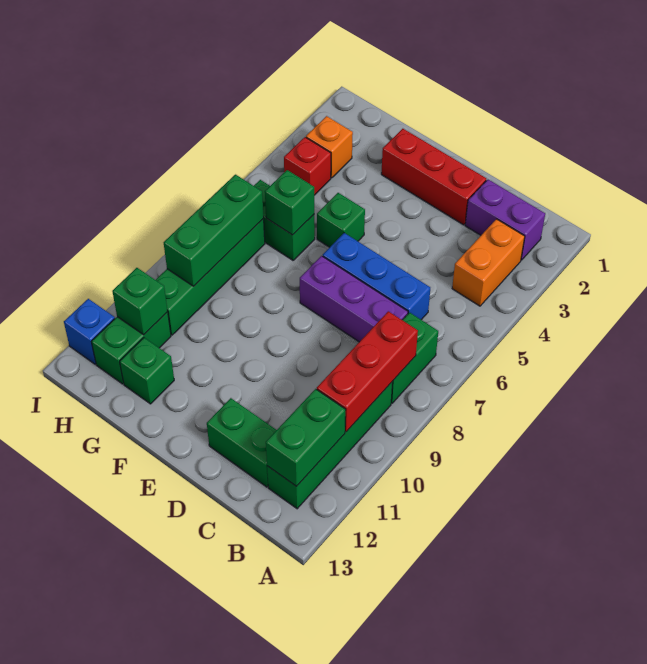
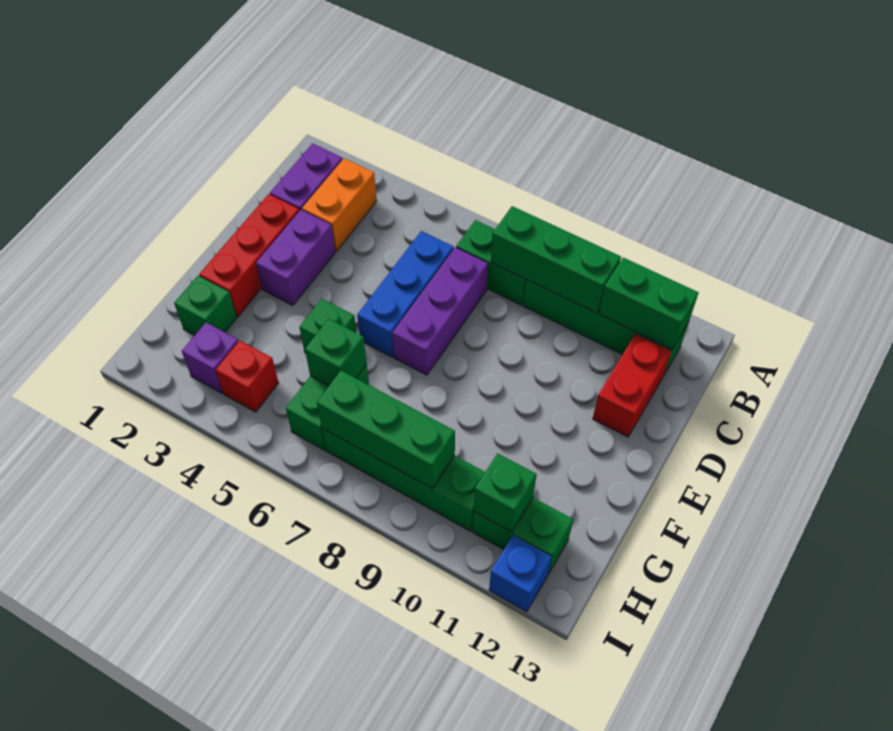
orange 1x2 brick [452,219,525,306] -> orange 1x2 brick turned to [302,158,377,251]
red 1x3 brick [317,311,418,432] -> green 1x3 brick [491,206,621,313]
green 1x2 brick [207,398,276,487] -> red 1x2 brick [593,334,672,437]
none -> purple 1x2 brick [256,210,335,306]
green 1x1 brick [120,338,174,404] -> green 1x1 brick moved to [174,276,237,335]
orange 1x1 brick [306,116,353,178] -> purple 1x1 brick [182,323,239,394]

